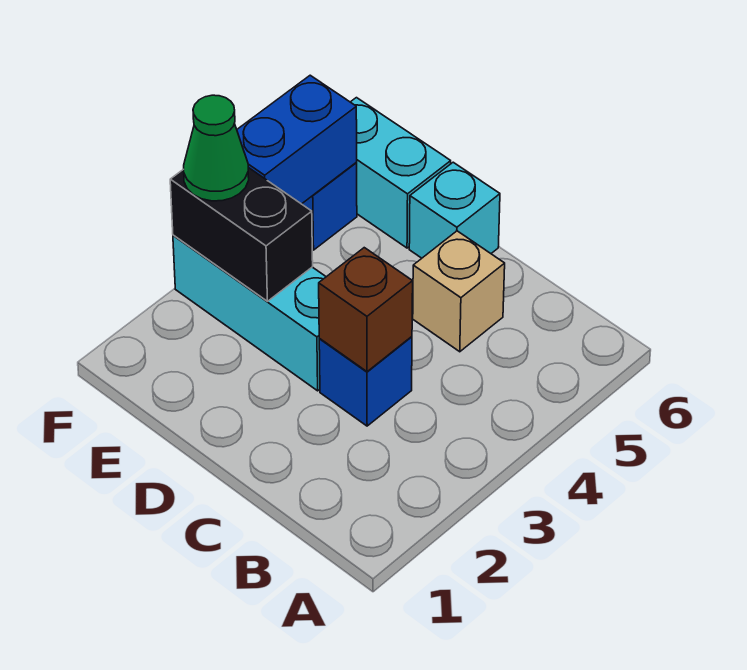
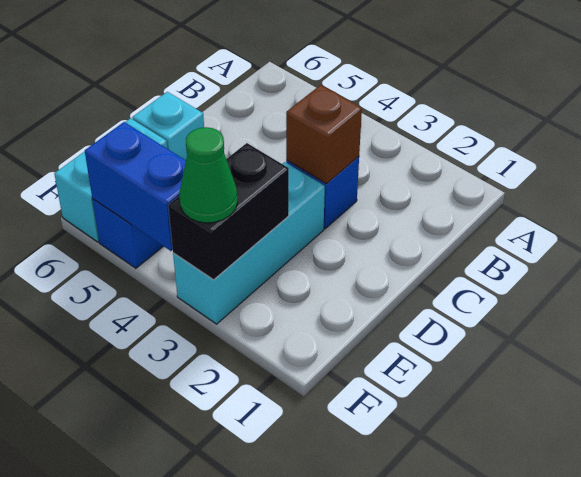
tan 1x1 brick [413,231,505,352] -> none

